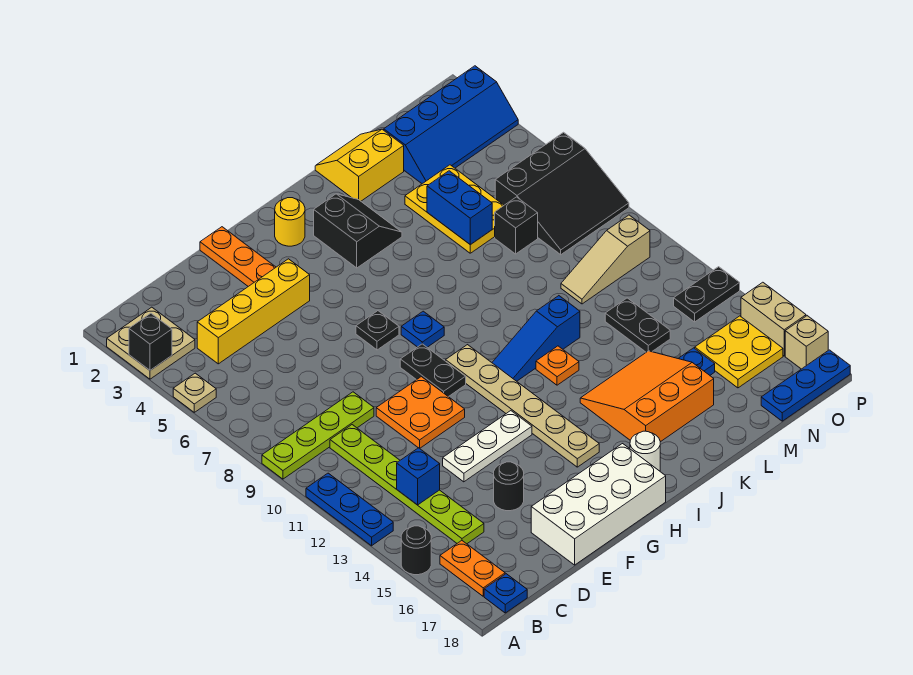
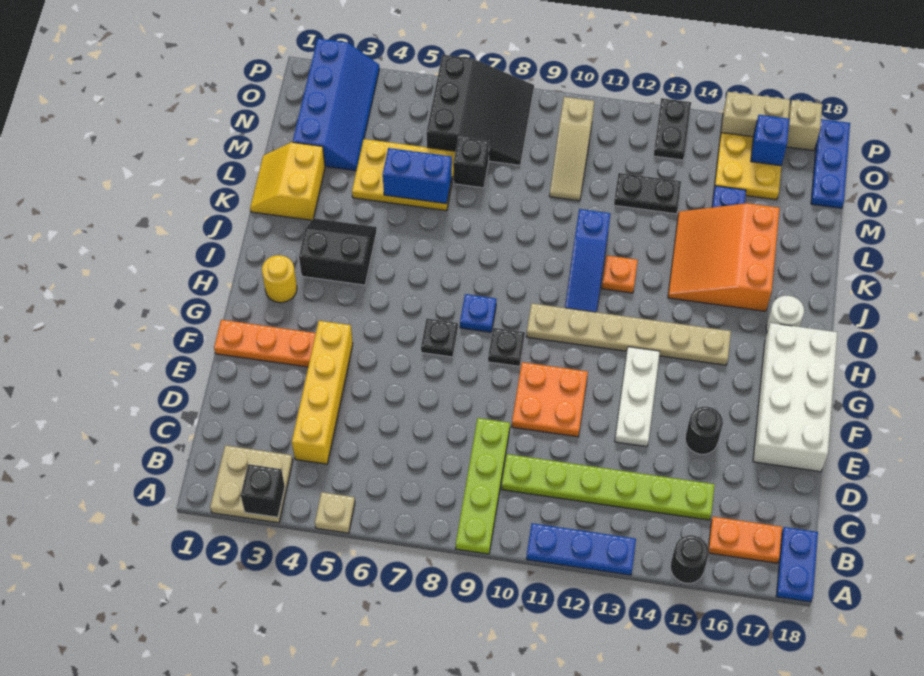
blue 1x1 plate [484,574,527,613] -> blue 1x2 plate [776,527,818,602]
blue 1x1 brick [397,448,440,505] -> blue 1x1 brick moved to [751,115,789,166]
black 1x2 plate [400,344,466,397] -> black 1x1 plate [488,328,525,367]

